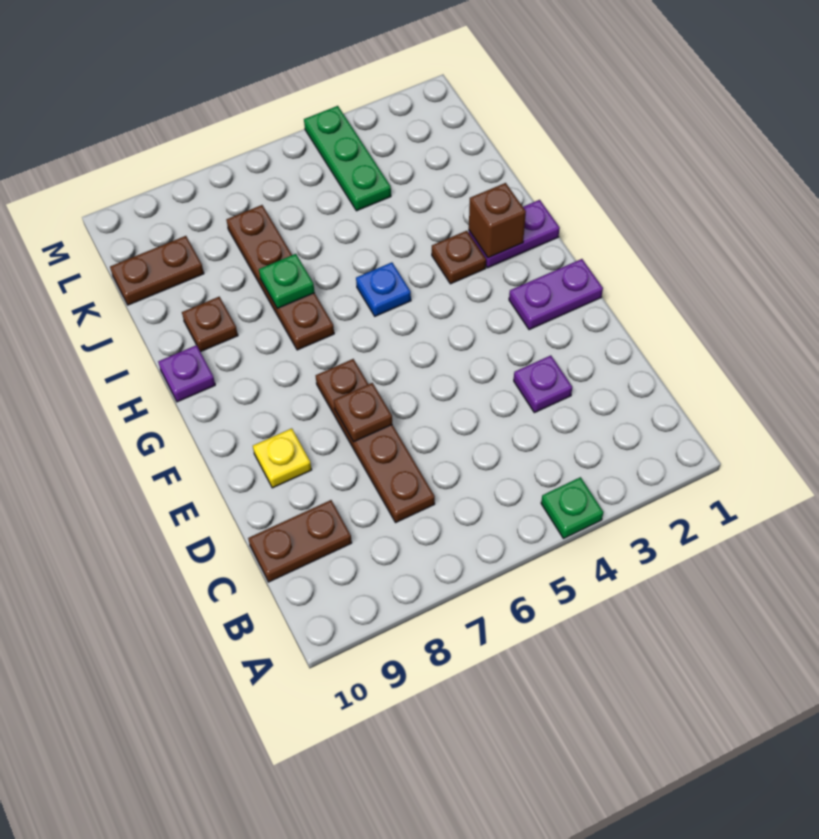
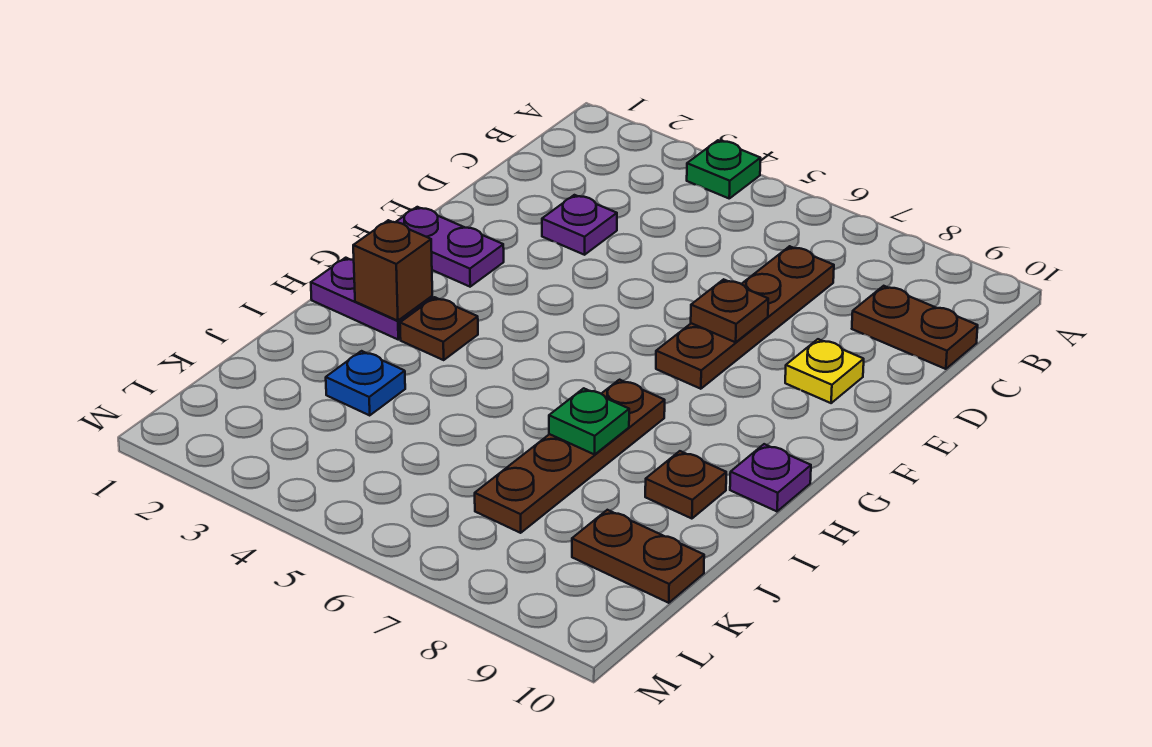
blue 1x1 plate [356,262,411,316] -> blue 1x1 plate moved to [326,351,405,415]
green 1x3 plate [304,106,391,211] -> none

